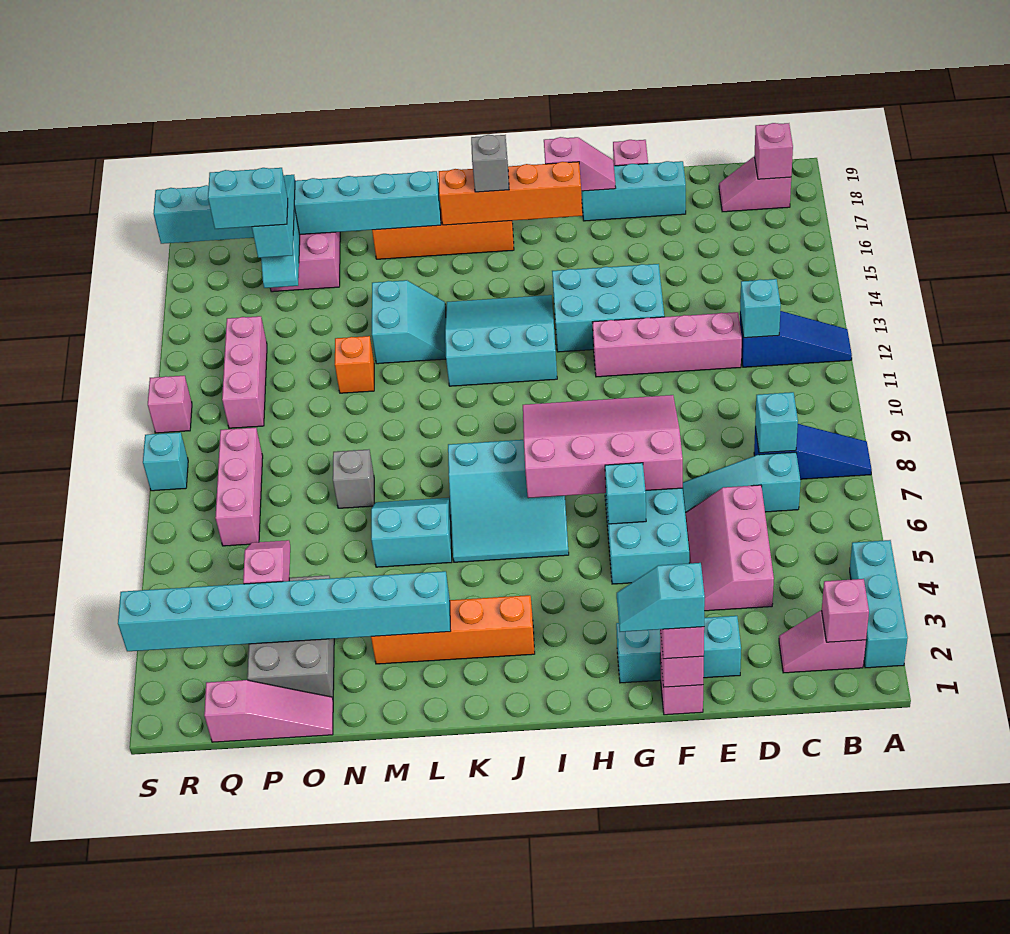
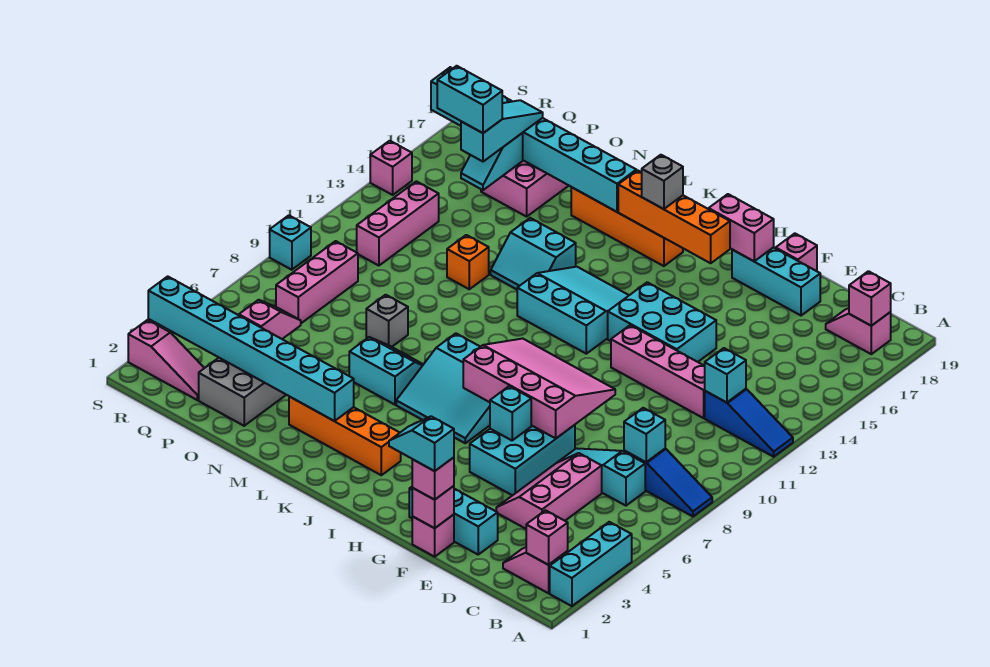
pink 1x2 slope [544,137,616,191] -> pink 1x2 brick [709,194,774,261]
cyan 2x2 slope [372,280,446,364] -> cyan 2x2 slope turned to [491,218,576,289]
pink 1x3 slope [204,680,333,742] -> pink 1x3 slope moved to [128,320,204,400]
pink 1x1 brick [148,376,192,433] -> pink 1x1 brick moved to [370,141,412,195]

